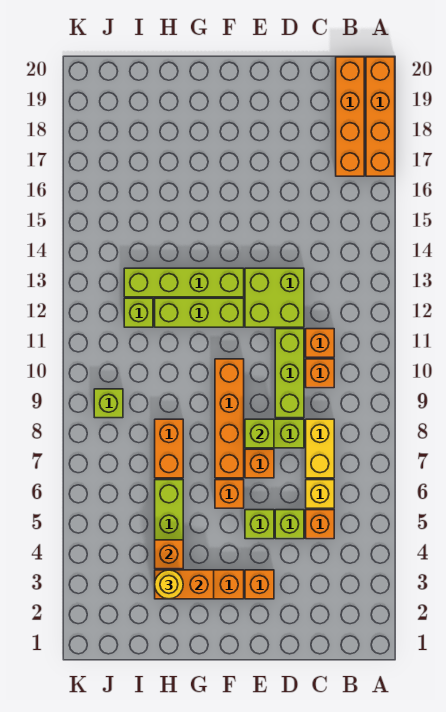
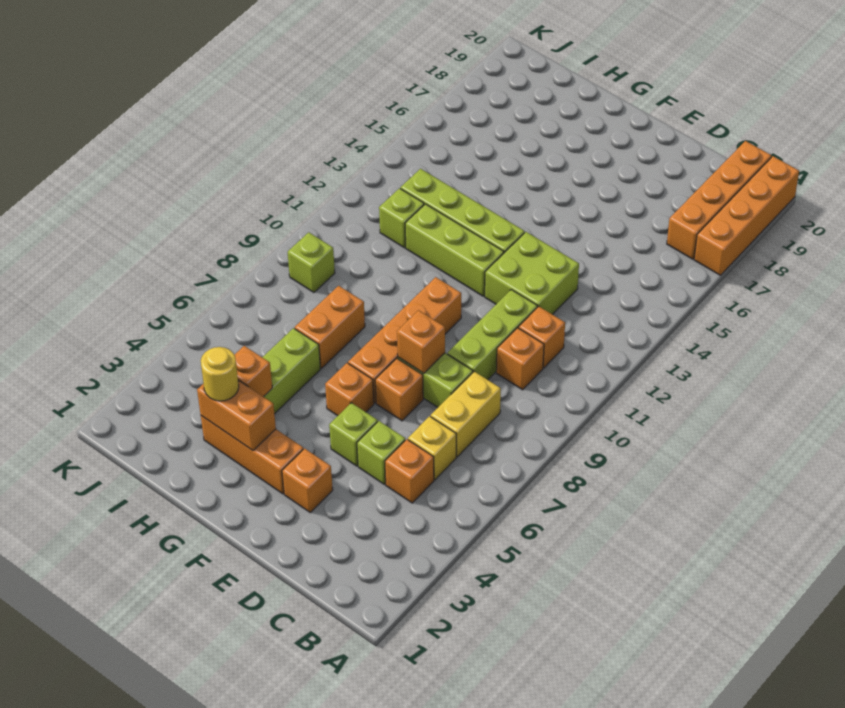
lime 1x1 brick [245,419,274,448] -> orange 1x1 brick [397,310,445,373]

